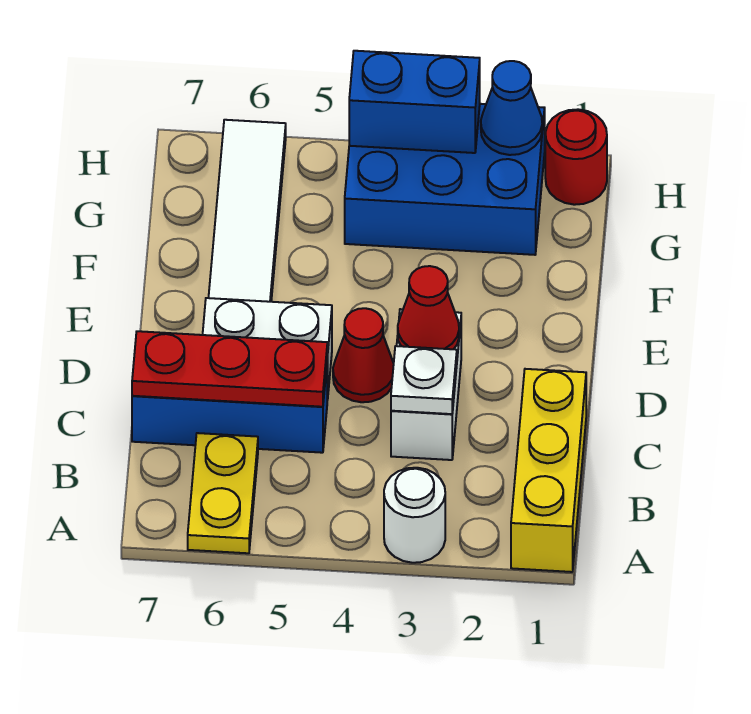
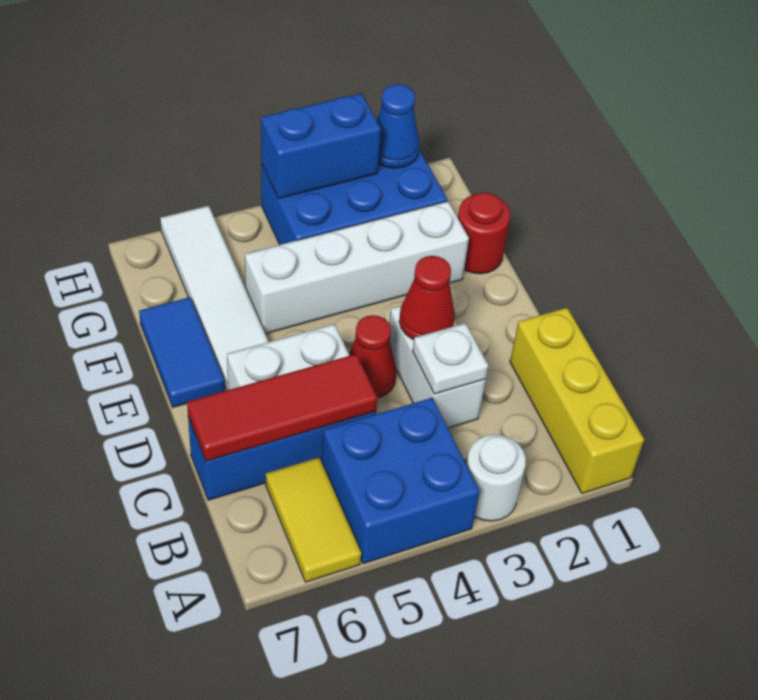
none -> blue 2x2 brick [322,398,479,564]
yellow 1x2 plate [188,433,258,553] -> yellow 1x2 tile [266,457,361,582]
red 1x3 plate [132,331,327,407] -> red 1x3 tile [187,354,377,461]
none -> blue 1x2 tile [139,297,225,407]
none -> white 1x4 brick [245,201,469,334]
red 1x1 round brick [545,109,607,205] -> red 1x1 round brick moved to [458,193,510,274]

